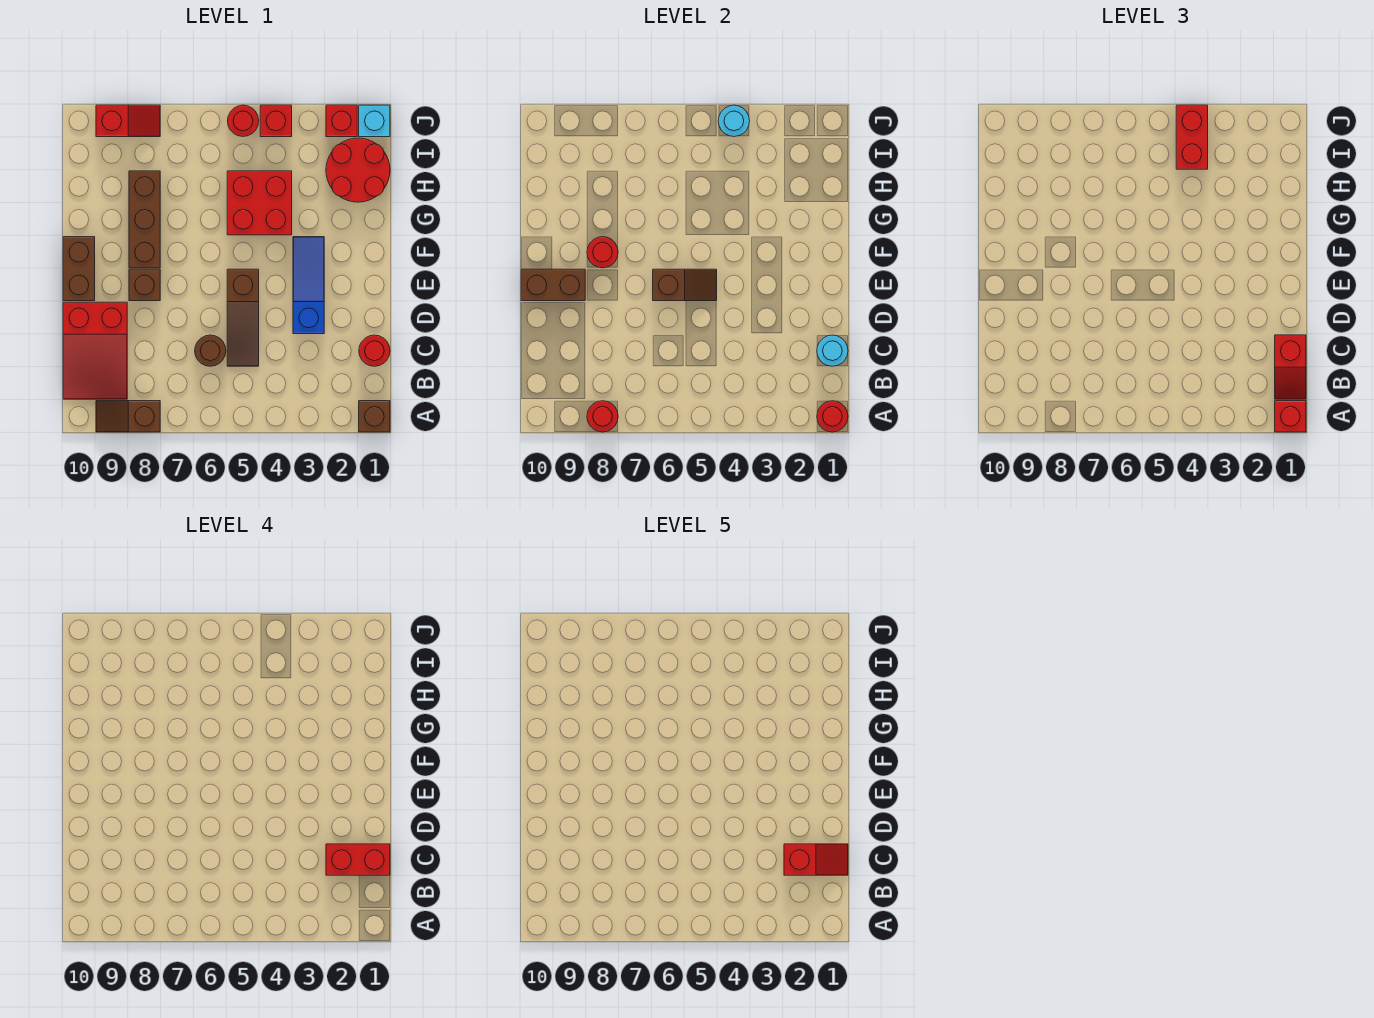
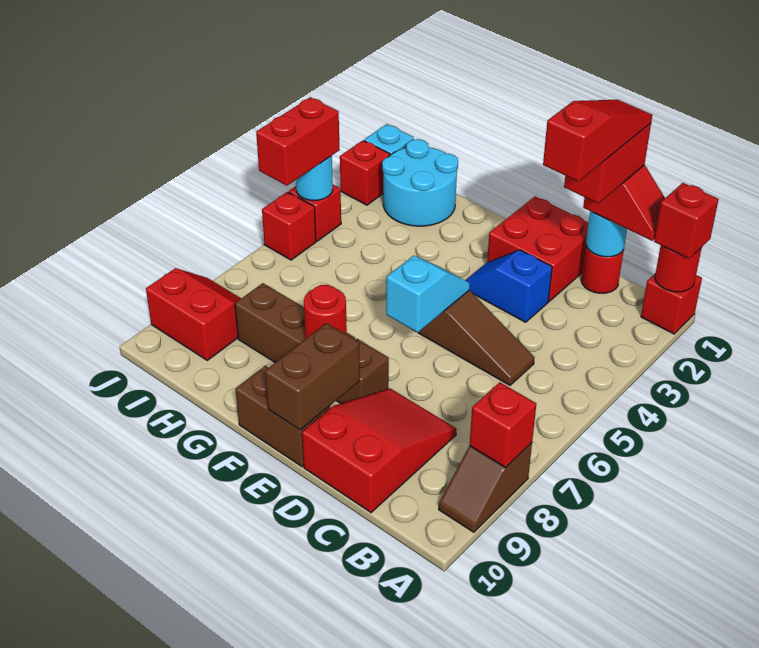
brown 1x1 brick [359,401,390,432] -> red 1x1 brick [641,273,702,334]
red 1x1 round brick [587,401,618,432] -> red 1x1 brick [470,382,536,467]
red 2x3 slope [63,302,127,399] -> red 2x3 slope turned to [302,388,456,513]
red 1x2 slope [784,844,848,875] -> red 1x3 slope [543,100,652,182]
brown 1x1 round brick [195,335,226,366] -> none
blue 1x3 slope [293,237,324,334] -> blue 1x2 slope [465,250,552,322]
brown 1x2 slope [653,269,717,301] -> cyan 1x2 slope [386,256,470,333]
red 2x2 brick [227,171,292,235] -> red 2x2 brick moved to [487,196,589,301]
red 2x2 round brick [326,138,390,202] -> cyan 2x2 round brick [382,139,458,226]
red 1x2 brick [1176,105,1208,169] -> red 1x2 brick turned to [256,97,340,186]
red 1x1 round brick [228,105,259,136] -> red 1x1 brick [262,192,316,260]
red 1x2 slope [96,105,160,137] -> red 2x2 slope [146,268,241,360]

